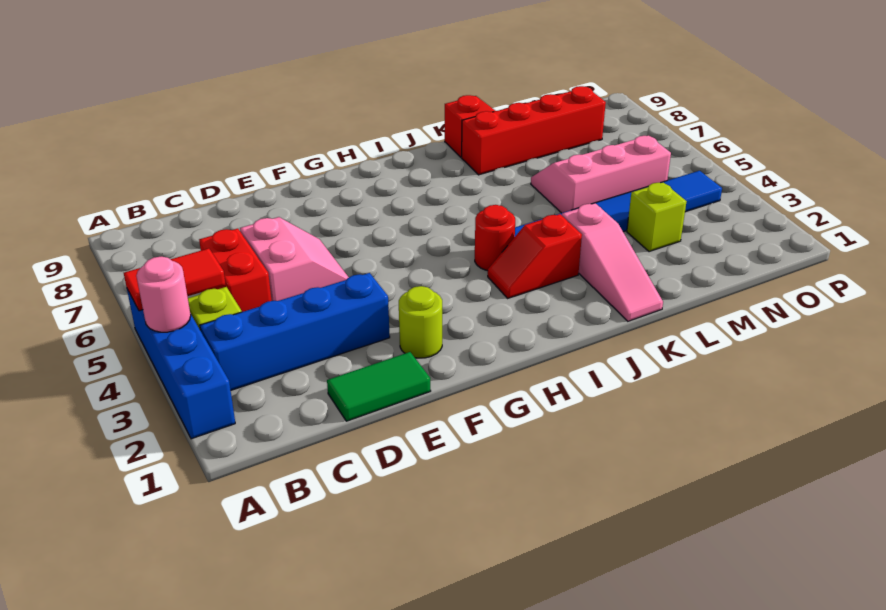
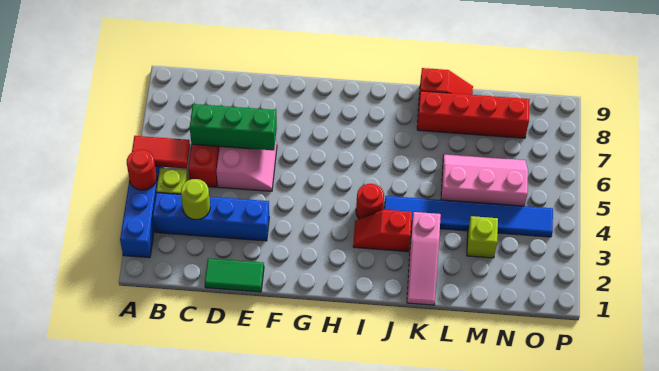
pink 1x1 round brick [136,257,191,332] -> red 1x1 round brick [127,150,157,190]
none -> green 1x3 brick [190,104,277,150]
lime 1x1 round brick [399,286,442,358] -> lime 1x1 round brick moved to [181,179,210,220]

